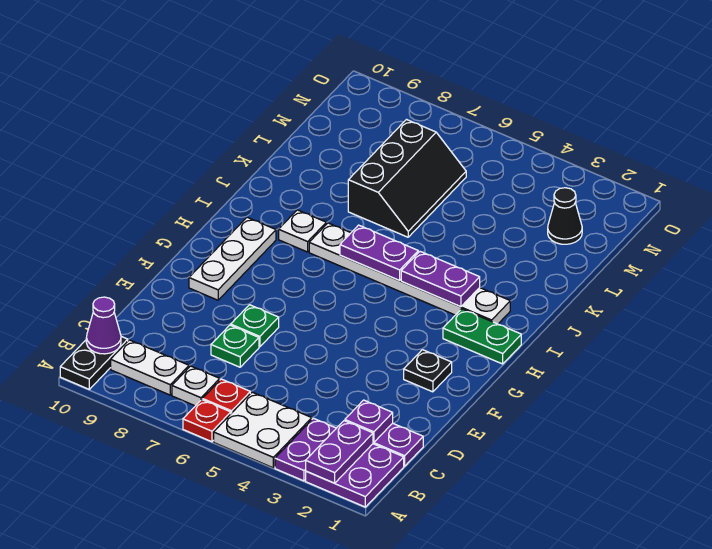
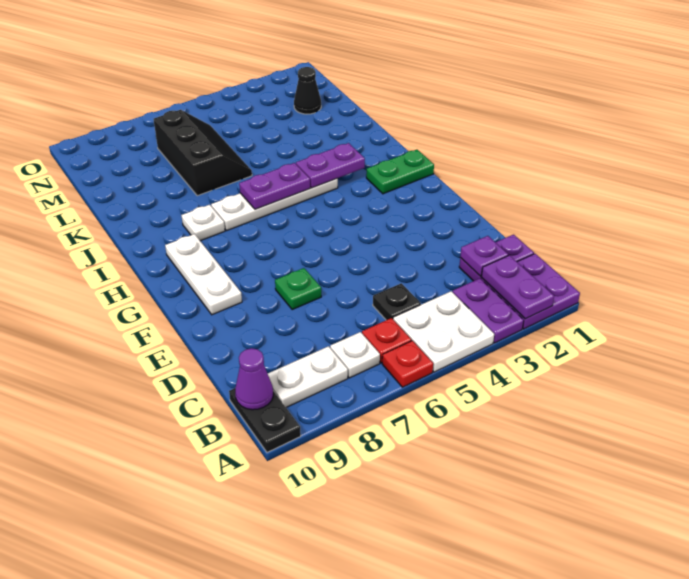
green 1x1 plate [211,325,259,367] -> none
black 1x1 plate [404,350,452,392] -> black 1x1 plate moved to [373,283,421,320]
white 1x6 plate [309,223,510,324] -> white 1x4 plate [211,178,338,231]

